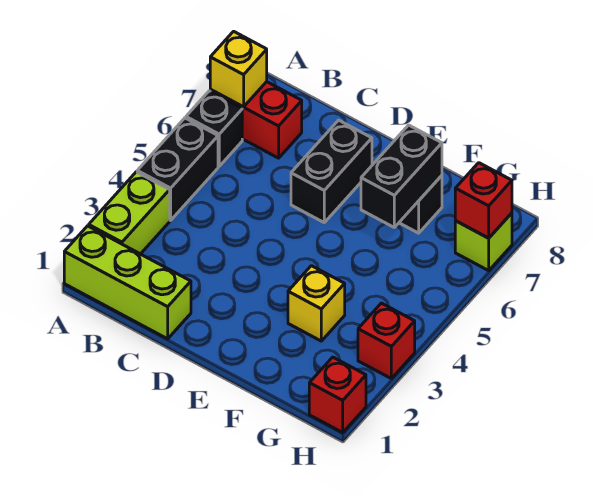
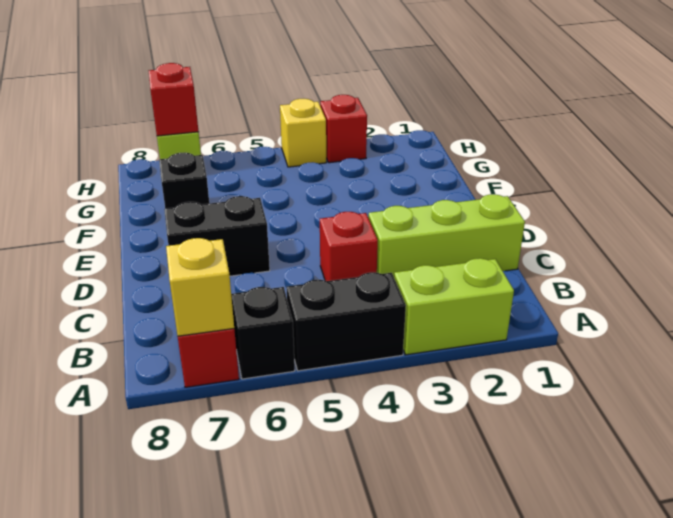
lime 1x3 brick [64,226,191,339] -> lime 1x3 brick turned to [368,194,525,276]
yellow 1x1 brick [288,266,345,341] -> yellow 1x1 brick moved to [280,99,326,167]
black 1x2 brick [361,125,442,227] -> none
red 1x1 brick [309,357,366,432] -> red 1x1 brick moved to [320,212,378,281]

